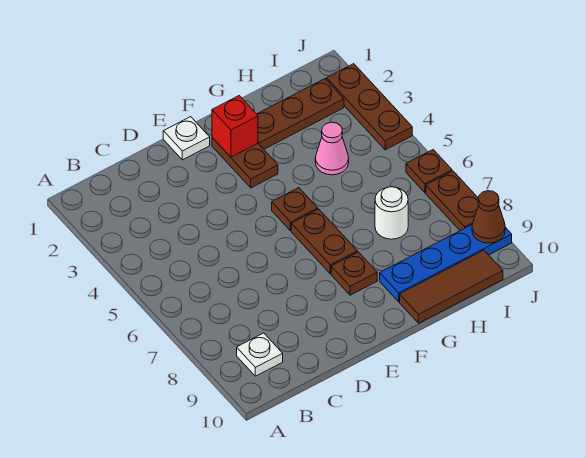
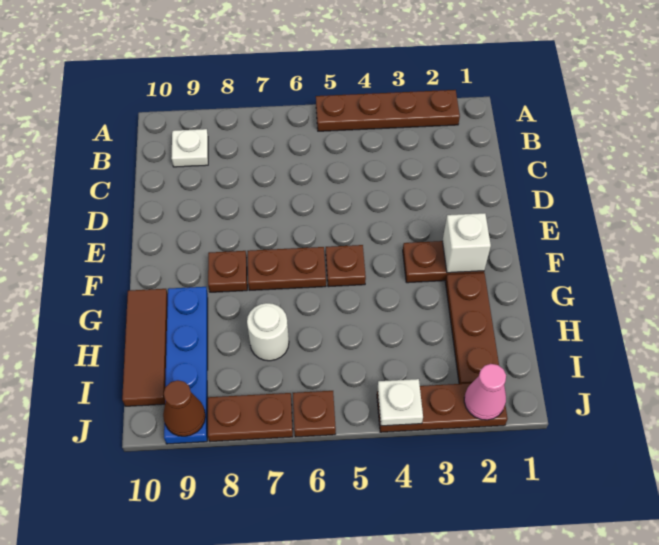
none -> brown 1x4 plate [316,90,460,131]
white 1x1 plate [163,117,210,160] -> white 1x1 plate moved to [378,379,423,426]
red 1x1 brick [212,96,258,157] -> white 1x1 brick [443,213,491,273]
pink 1x1 cone [315,122,349,175] -> pink 1x1 cone moved to [464,364,506,420]

